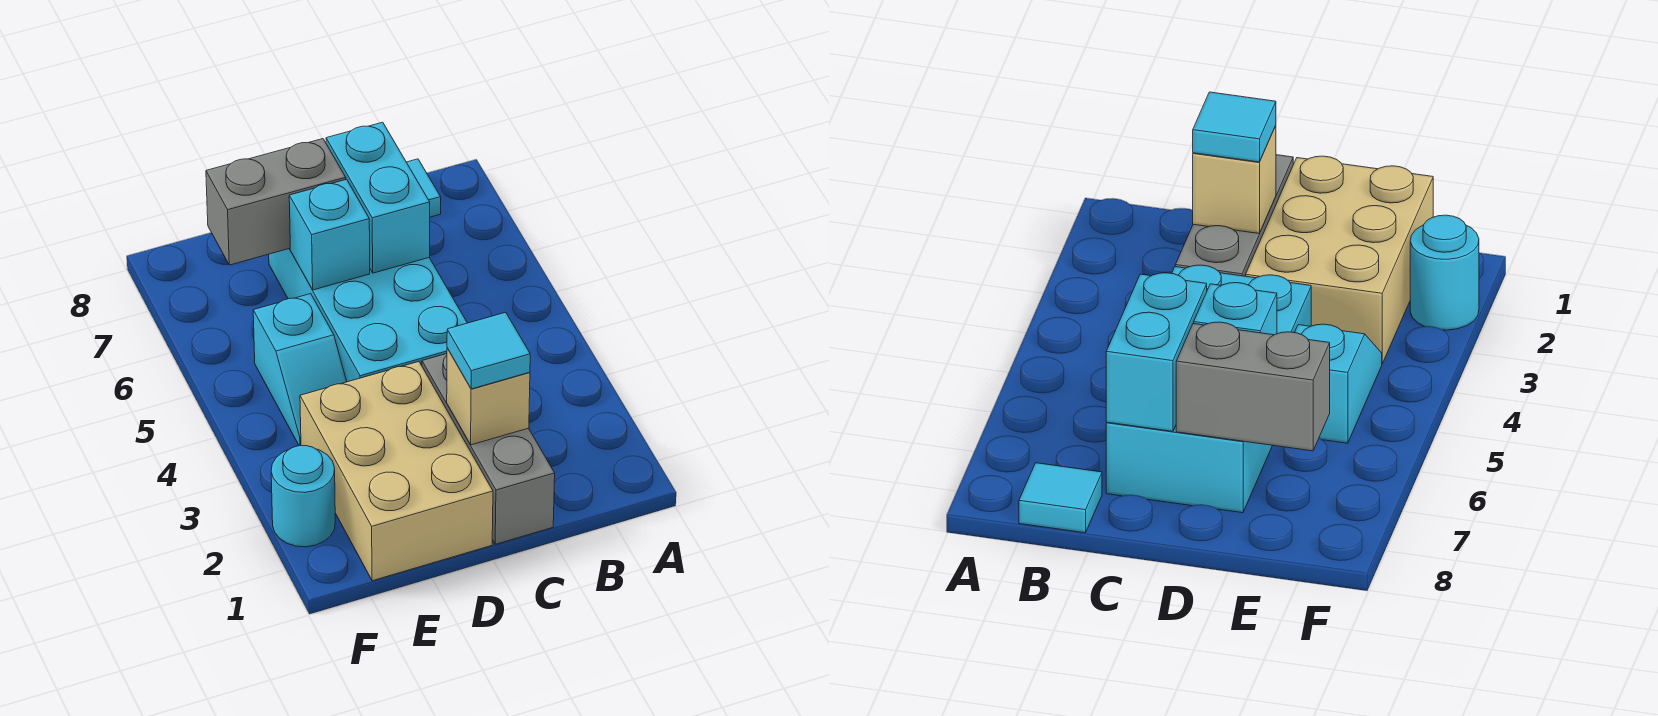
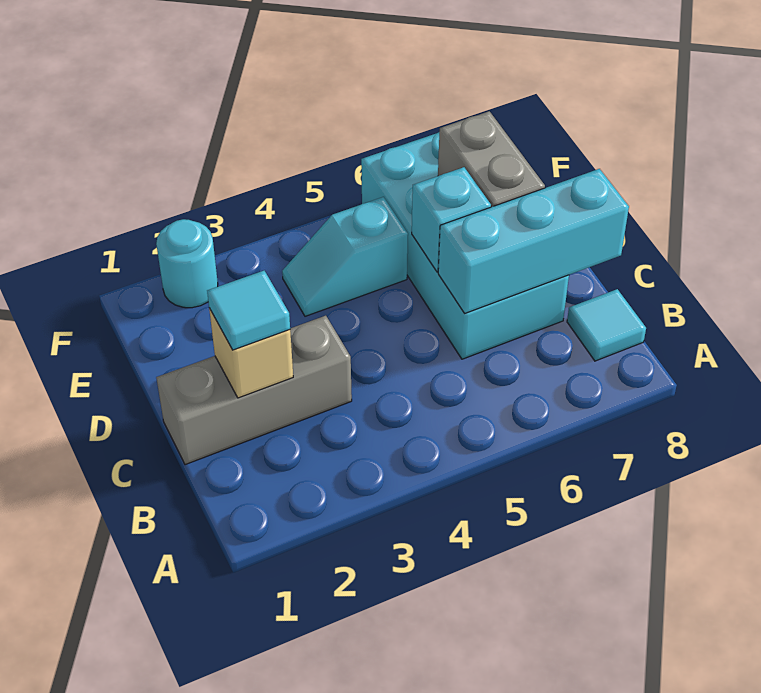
cyan 2x4 brick [269,248,467,382] -> cyan 2x4 brick turned to [361,132,569,359]
cyan 1x2 brick [326,122,430,273] -> cyan 1x3 brick [438,169,629,313]
tan 2x3 brick [300,362,493,581] -> none

